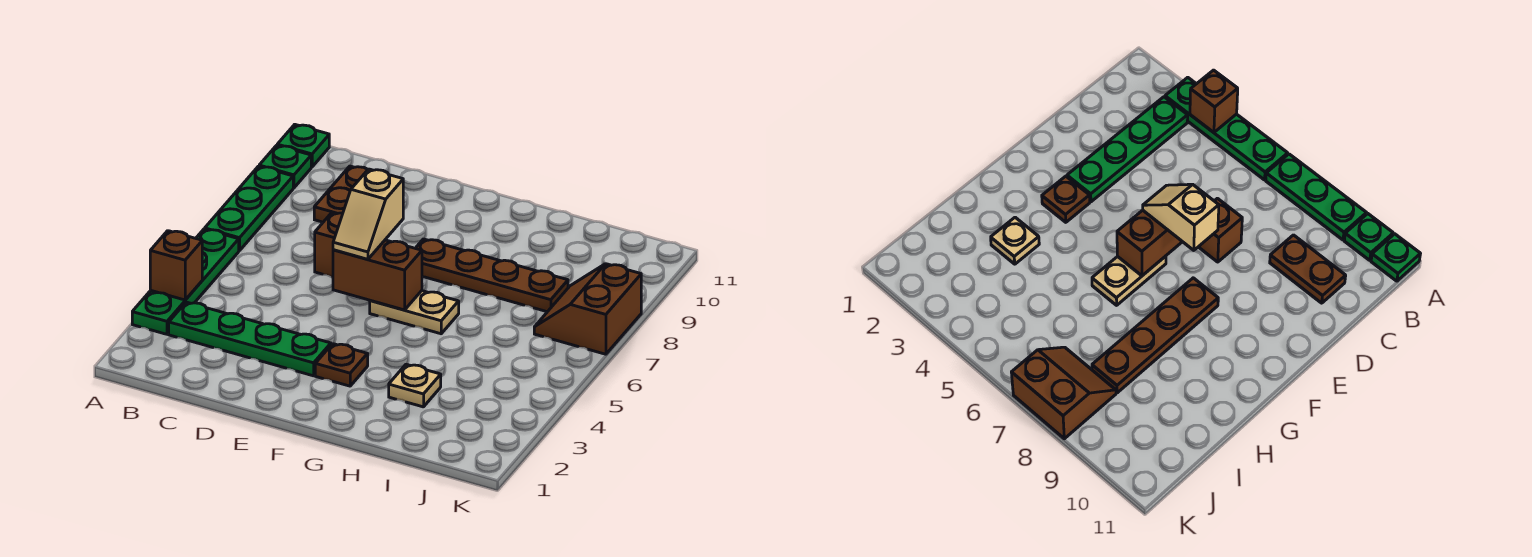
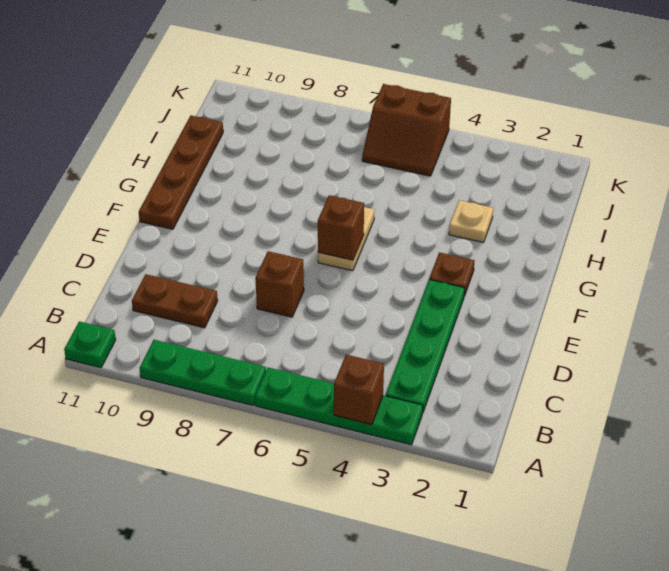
green 1x1 plate [259,145,311,188] -> none
brown 1x2 brick [333,240,422,310] -> brown 1x1 brick [318,195,364,260]
tan 1x2 slope [333,169,403,259] -> none
brown 1x4 plate [415,239,568,312] -> brown 1x4 plate moved to [139,115,223,229]
brown 2x2 slope [534,264,641,354] -> brown 2x2 slope moved to [362,84,451,176]

